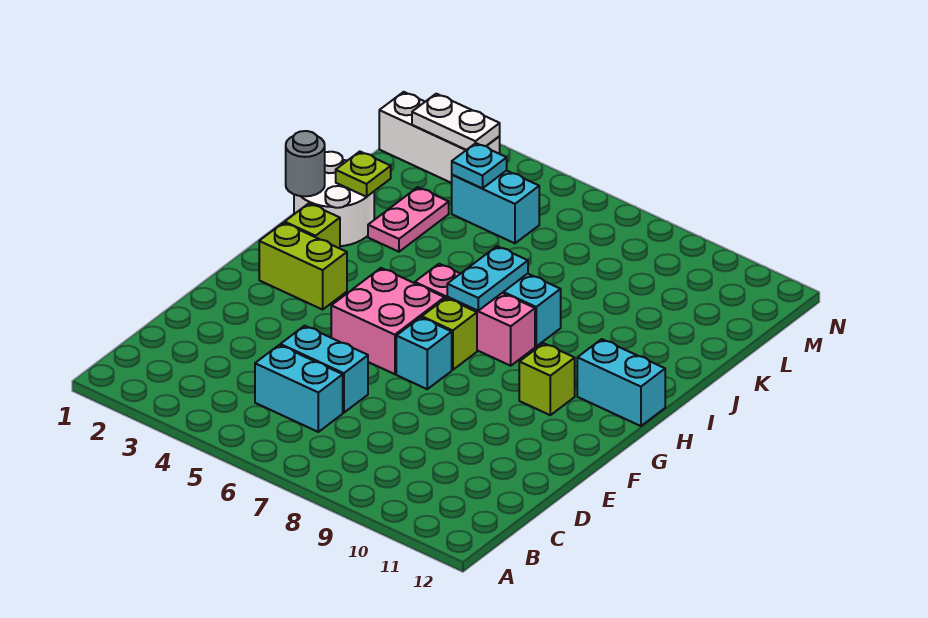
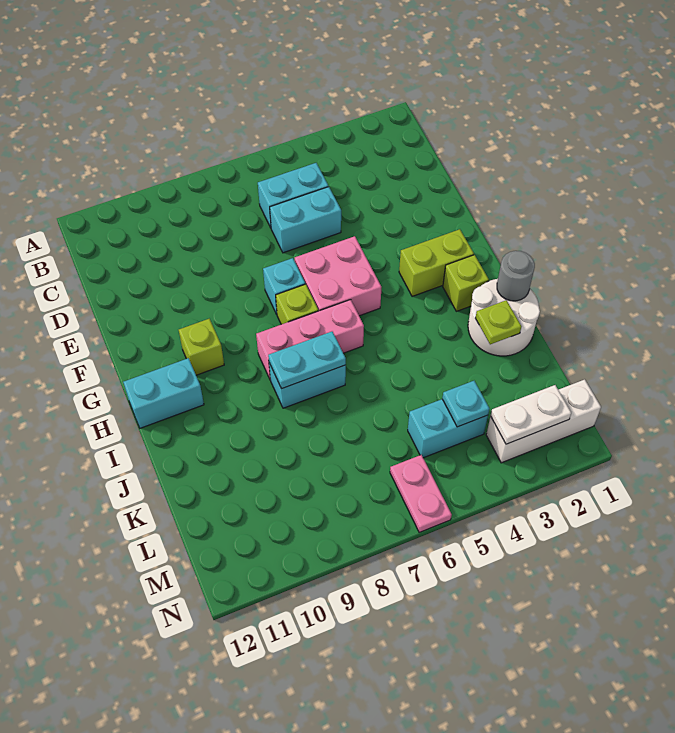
cyan 1x2 plate [447,246,528,311] -> cyan 1x2 plate turned to [268,332,346,389]
pink 1x2 plate [368,187,449,252] -> pink 1x2 plate moved to [390,455,452,532]

